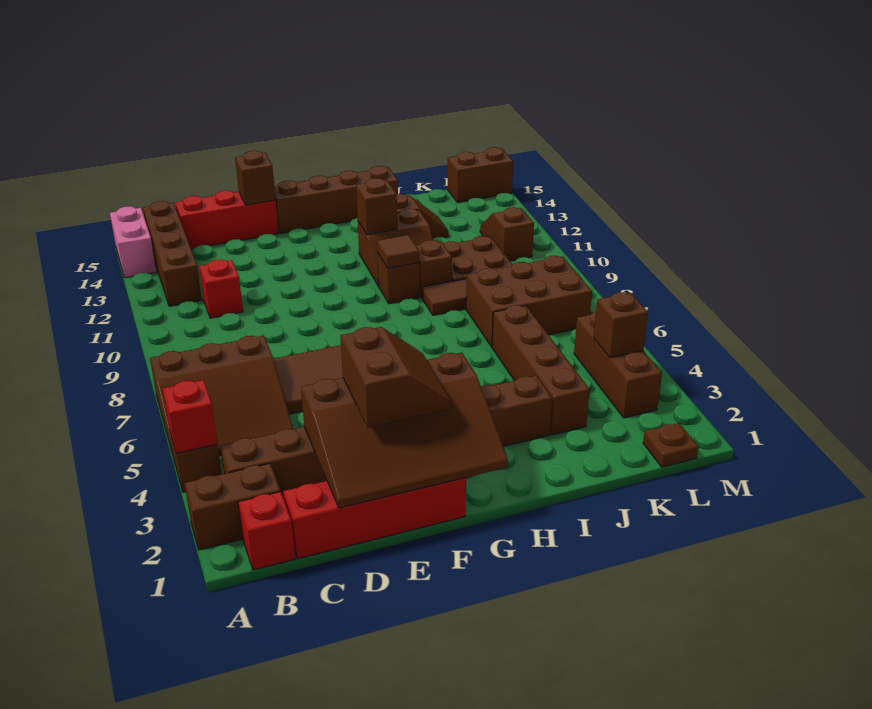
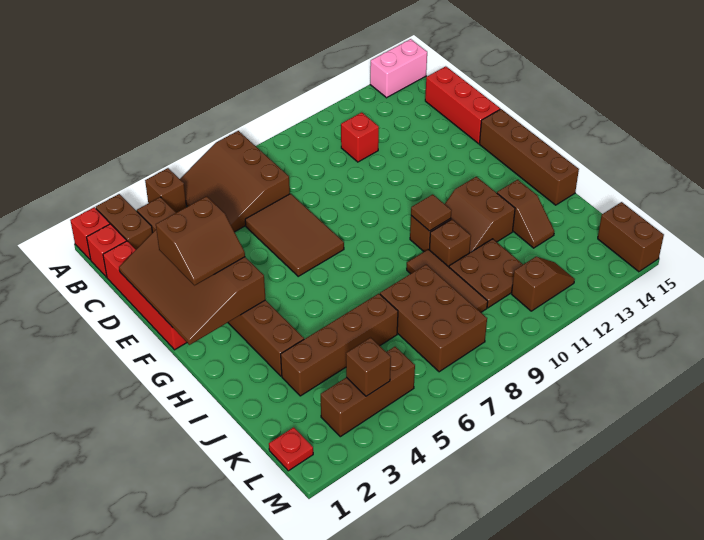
red 1x1 brick [163,380,217,453] -> red 1x1 brick moved to [70,207,110,260]
brown 1x4 brick [143,201,202,306] -> none
brown 1x1 brick [235,151,275,205] -> none
brown 1x1 brick [356,178,397,235] -> none
brown 1x1 plate [643,423,699,467] -> red 1x1 plate [269,427,313,471]

